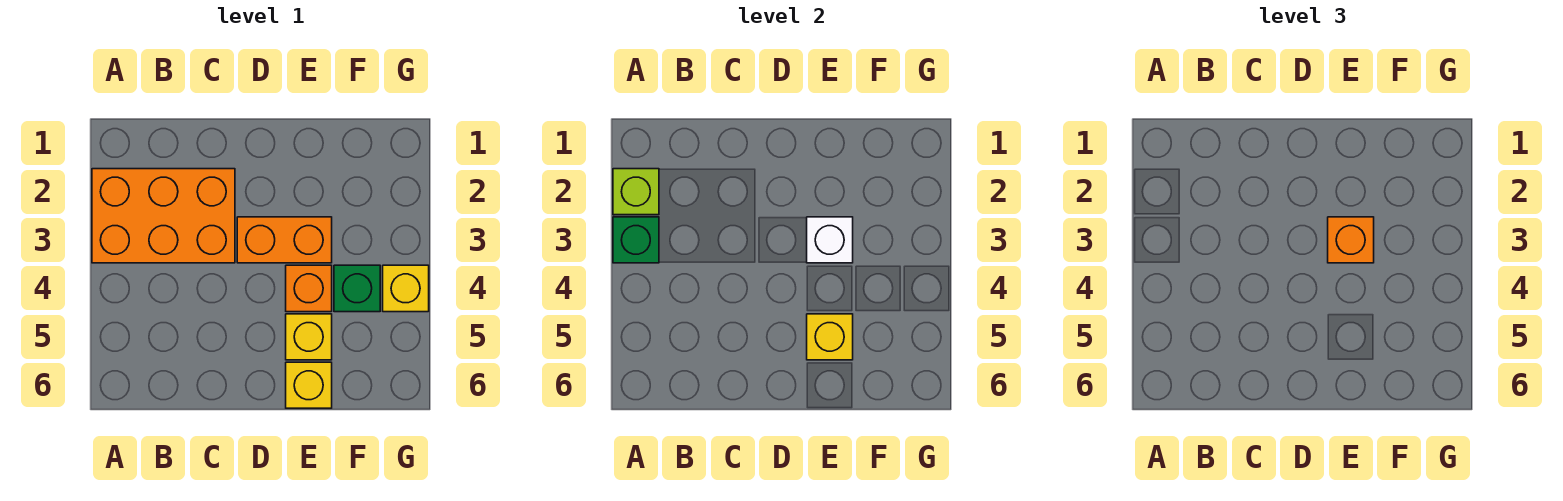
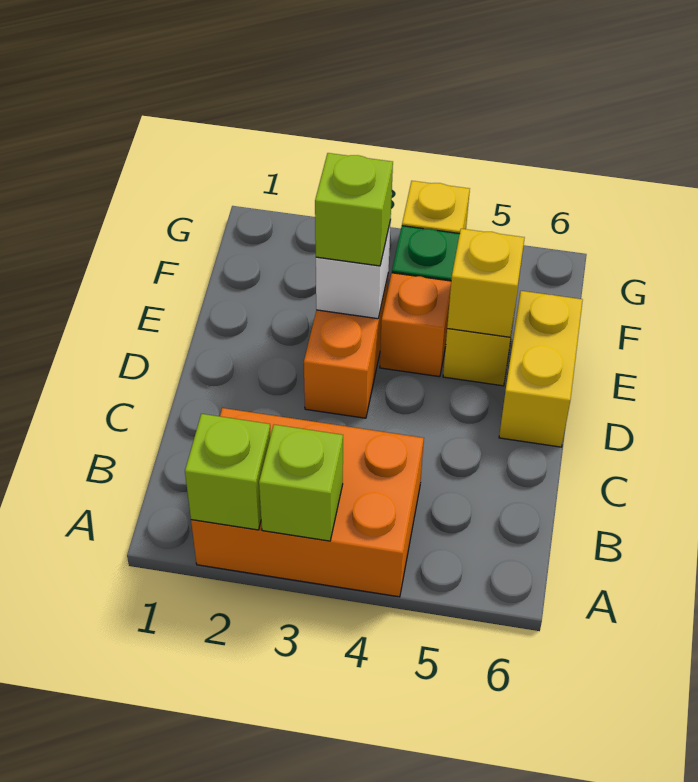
orange 2x3 brick [92,169,235,263] -> orange 2x3 brick turned to [191,408,424,597]
green 1x1 brick [613,217,659,263] -> lime 1x1 brick [259,425,343,541]
orange 1x1 brick [1328,217,1374,263] -> lime 1x1 brick [315,153,393,266]
yellow 1x1 brick [286,362,332,408] -> yellow 1x2 brick [499,291,583,447]

